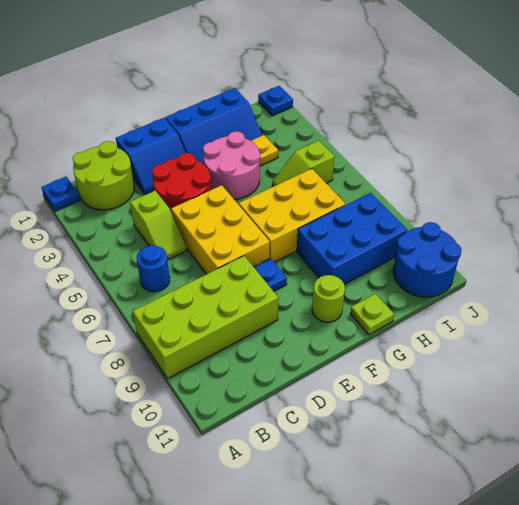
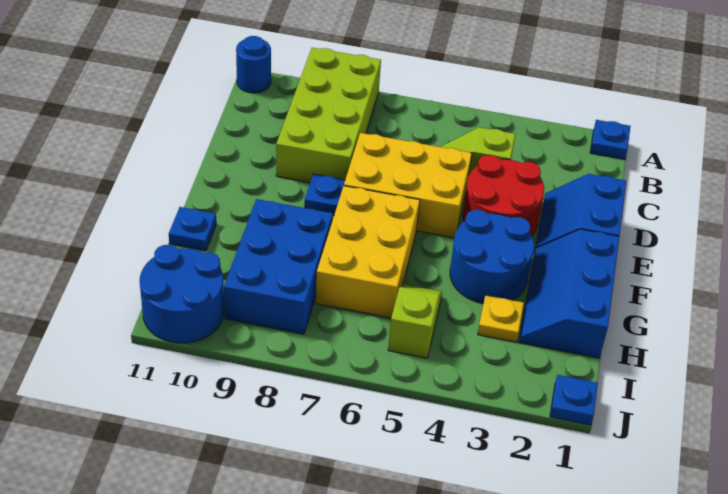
lime 2x2 round brick [73,141,134,210] -> none
blue 1x1 round brick [137,246,170,292] -> blue 1x1 round brick moved to [236,36,271,93]
pink 2x2 round brick [203,131,260,199] -> blue 2x2 round brick [450,210,534,304]
lime 1x1 round brick [312,275,345,322] -> none
lime 1x1 plate [350,294,394,335] -> blue 1x1 plate [169,207,216,251]

